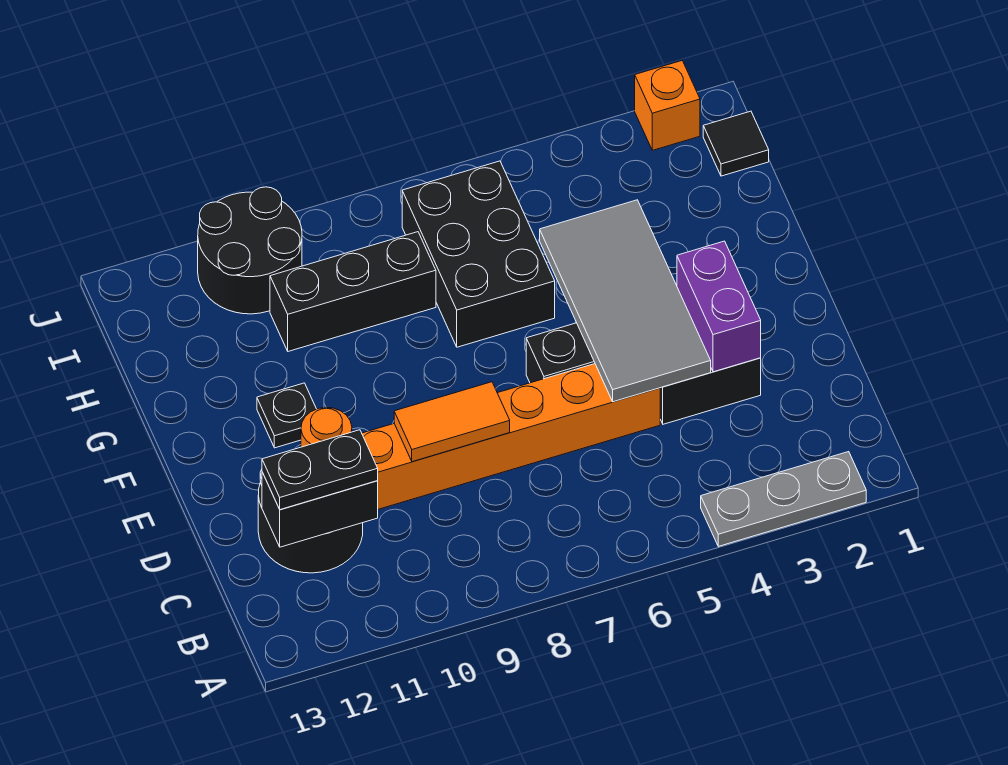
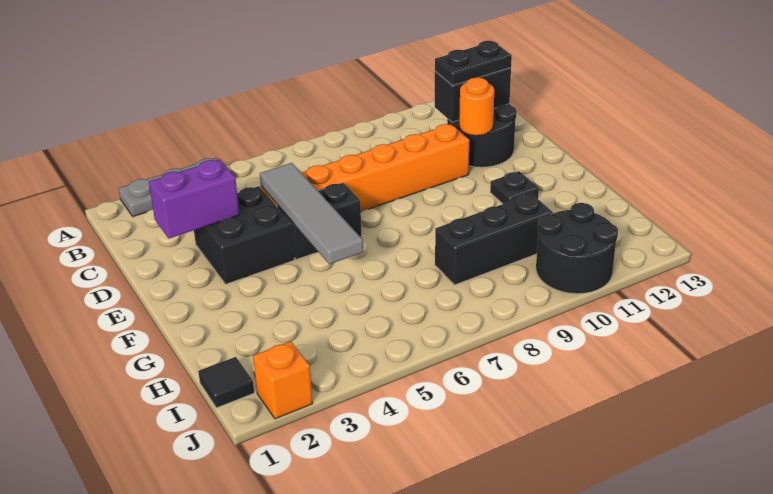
purple 1x2 brick [677,241,761,372] -> purple 1x2 brick turned to [149,159,239,238]
grey 2x4 tile [540,200,711,402] -> grey 1x4 tile [260,163,363,264]
orange 1x2 tile [394,382,510,462] -> none
black 2x3 brick [402,161,555,347] -> none

